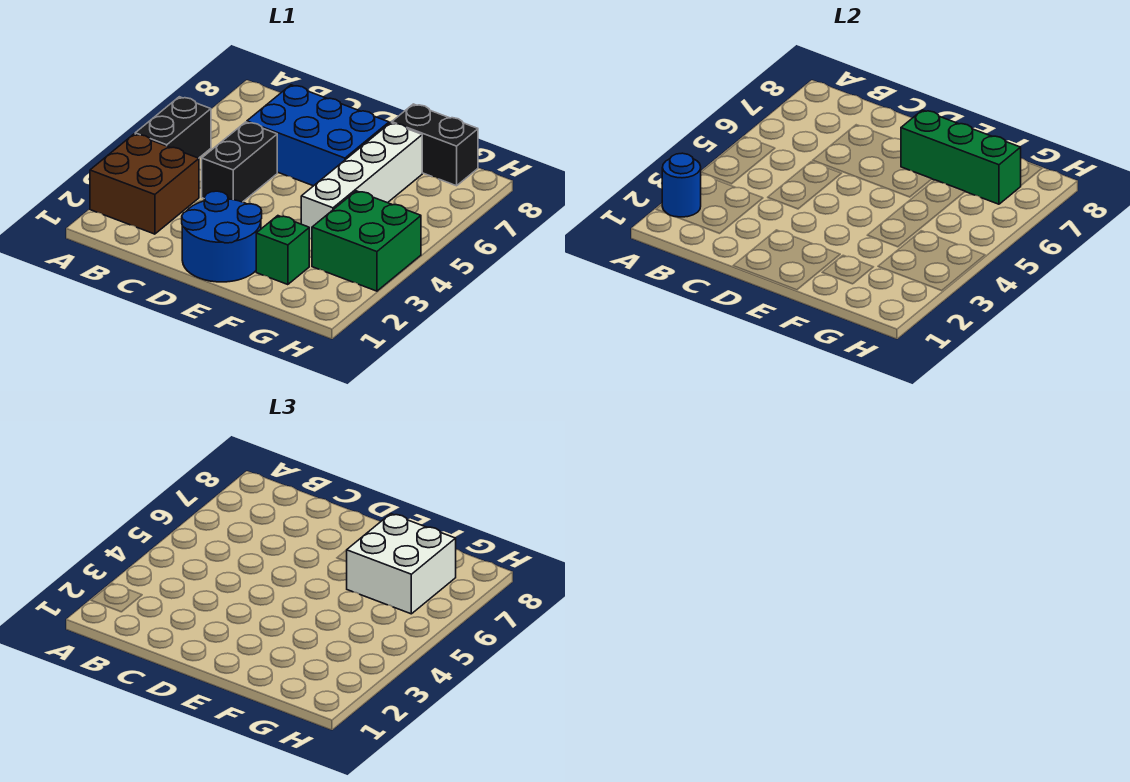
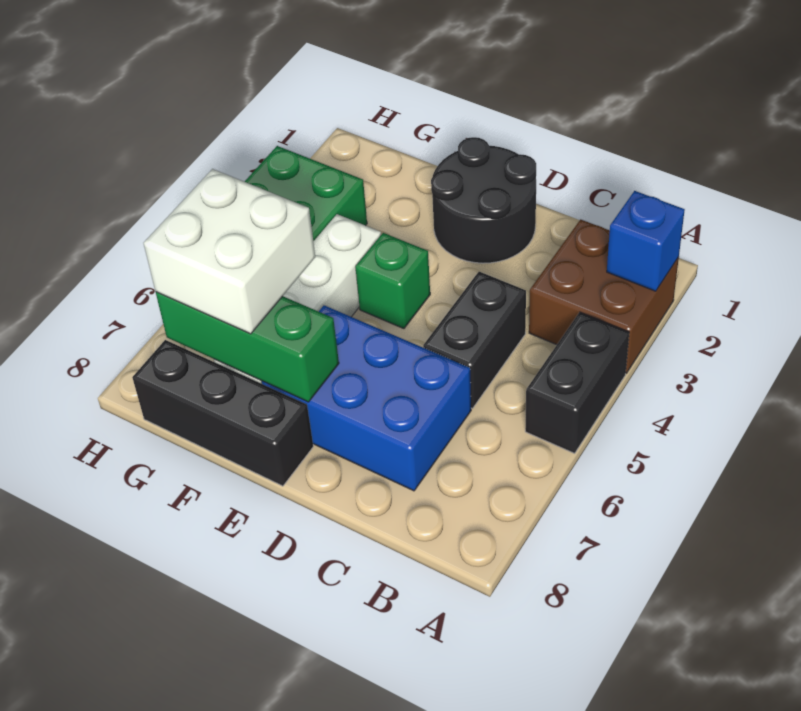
blue 1x1 round brick [662,153,701,217] -> blue 1x1 brick [607,191,685,291]
blue 2x2 round brick [182,191,262,282] -> black 2x2 round brick [431,137,536,263]
green 1x1 brick [256,216,309,285] -> green 1x1 brick moved to [355,233,430,329]
black 1x2 brick [392,104,478,186] -> black 1x3 brick [132,340,313,486]

